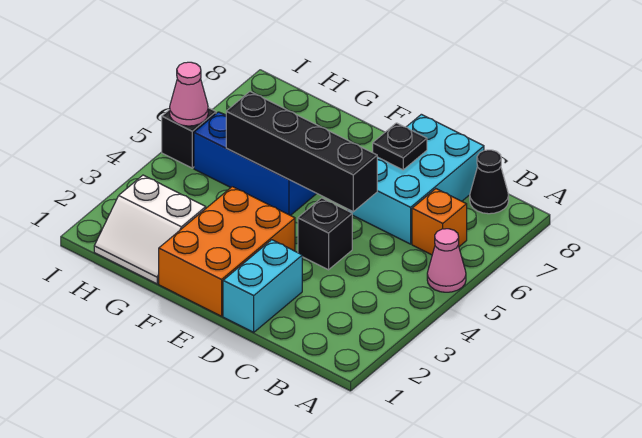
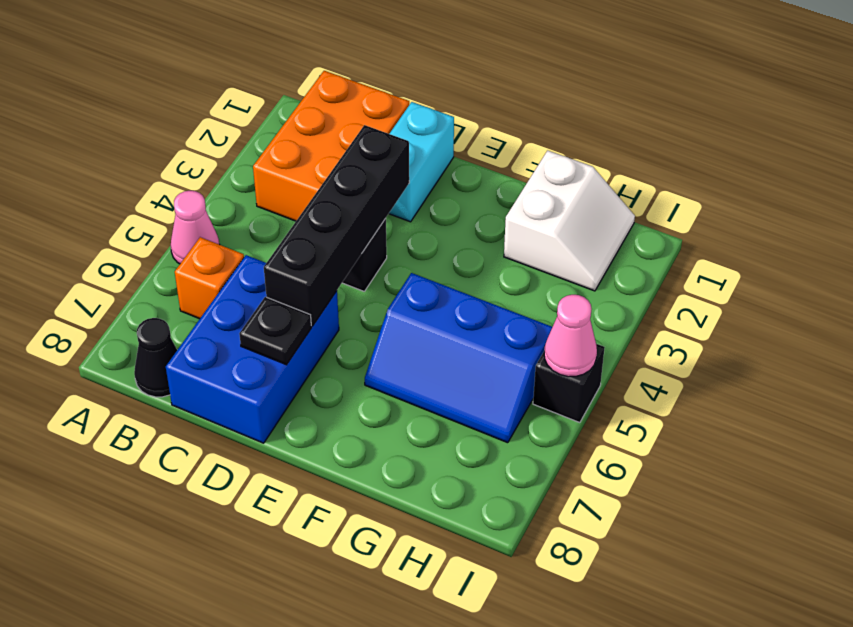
cyan 2x3 brick [348,114,484,244] -> blue 2x3 brick [166,255,339,443]
black 1x4 brick [226,92,377,212] -> black 1x4 brick turned to [264,125,409,326]
orange 2x3 brick [159,187,295,316] -> orange 2x3 brick moved to [253,71,409,221]
white 2x2 slope [94,175,206,284] -> white 2x2 slope turned to [504,150,635,291]

